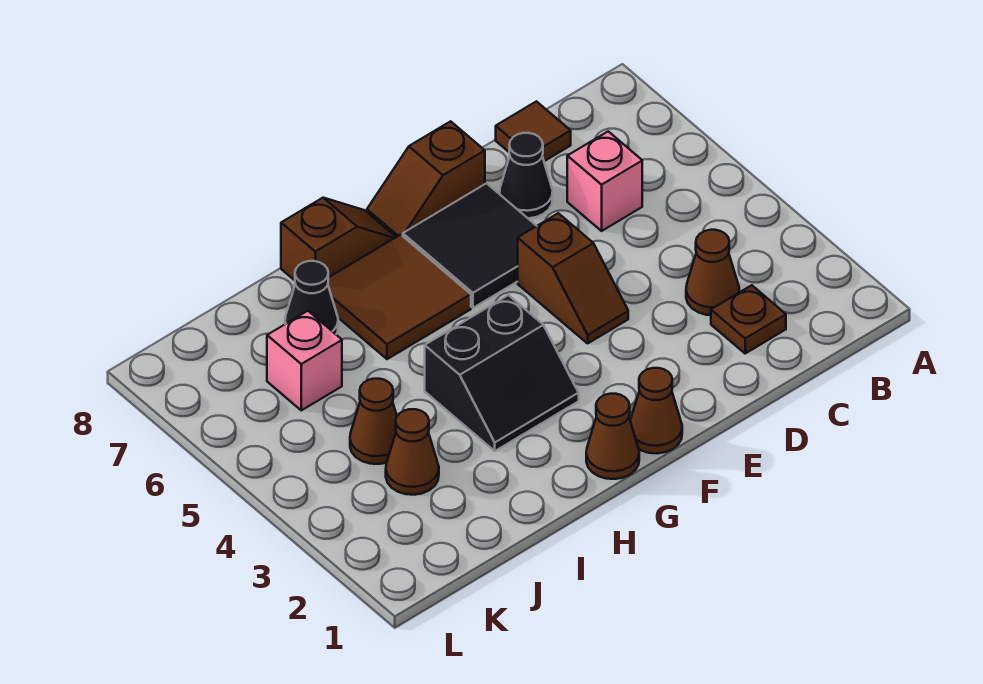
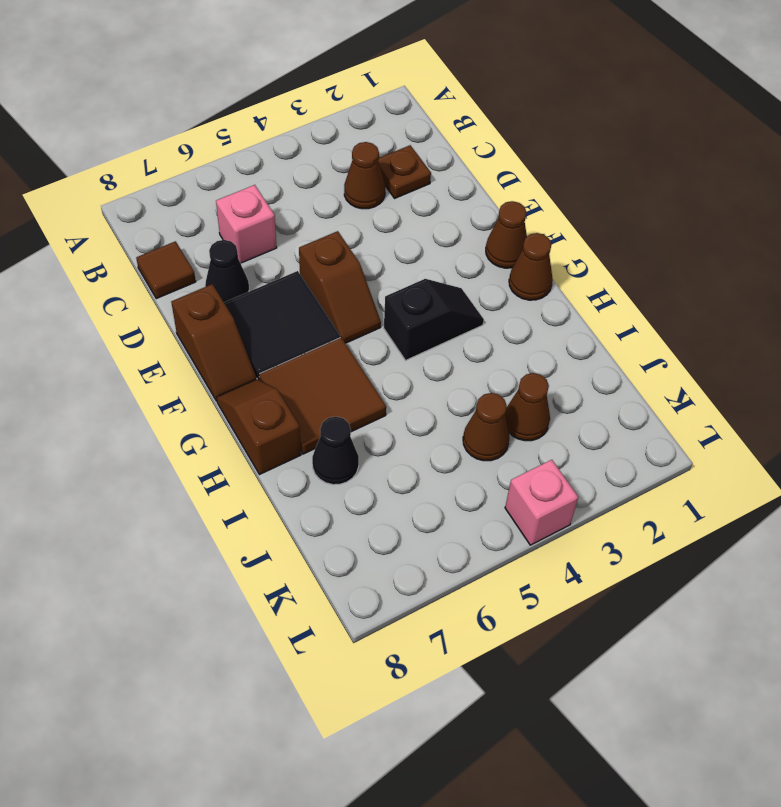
brown 1x2 slope [518,213,628,343] -> brown 1x2 slope turned to [299,231,381,343]
black 2x2 slope [425,295,579,451] -> black 1x2 slope [384,279,484,360]
pink 1x1 brick [267,311,342,410] -> pink 1x1 brick moved to [505,460,578,545]

